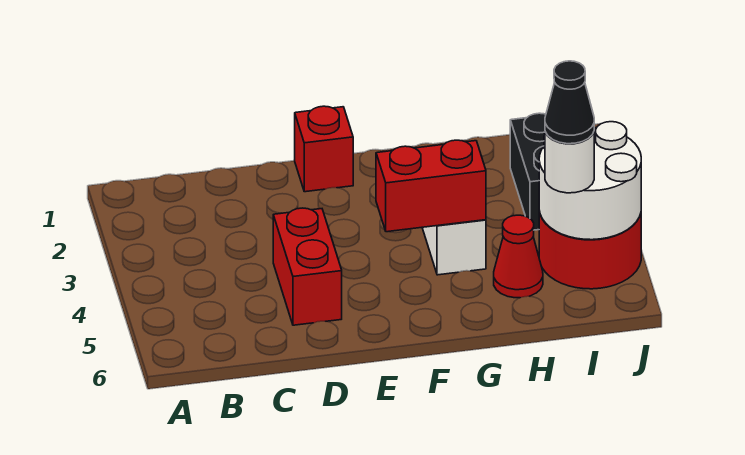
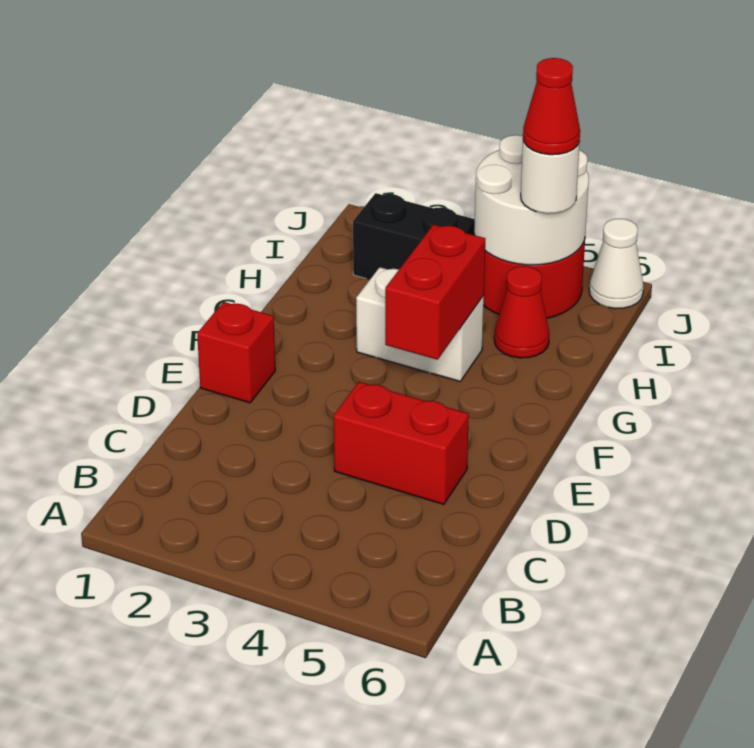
black 1x1 cone [545,61,594,144] -> red 1x1 cone [523,58,580,155]
none -> white 1x1 cone [589,218,644,309]

